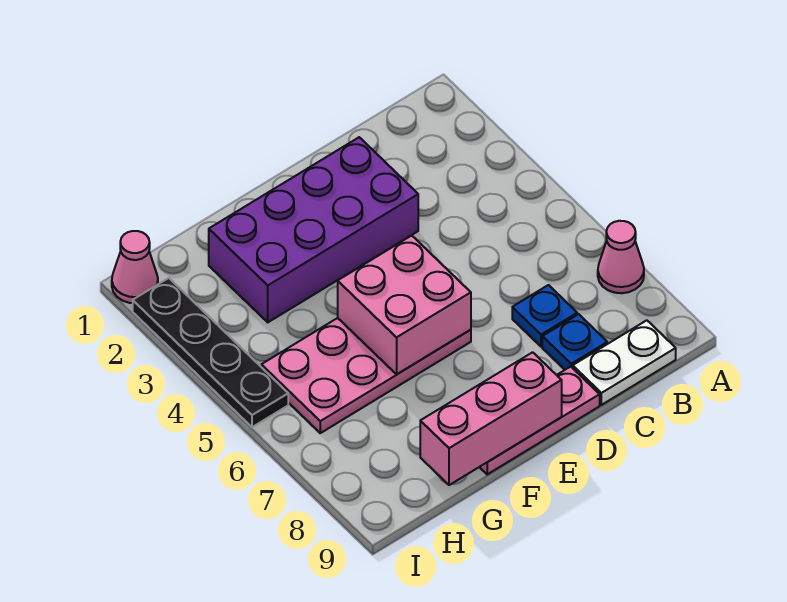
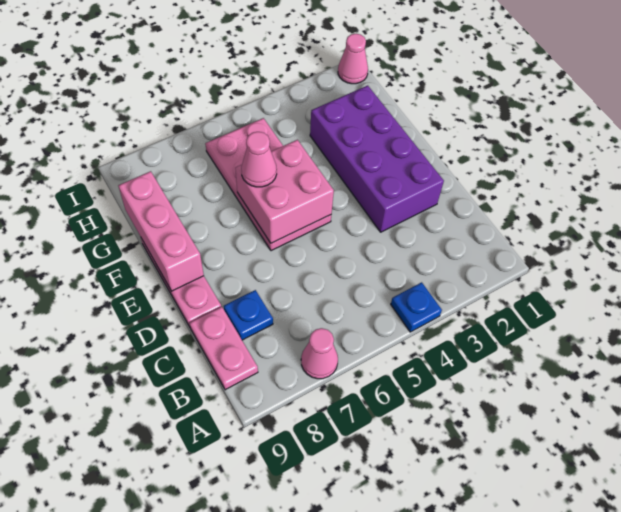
white 1x2 plate [573,320,676,405] -> pink 1x2 plate [190,307,258,390]
blue 1x1 plate [512,285,577,347] -> blue 1x1 plate moved to [391,282,442,332]
none -> pink 1x1 cone [241,132,277,187]
black 1x4 plate [133,278,288,427] -> none

